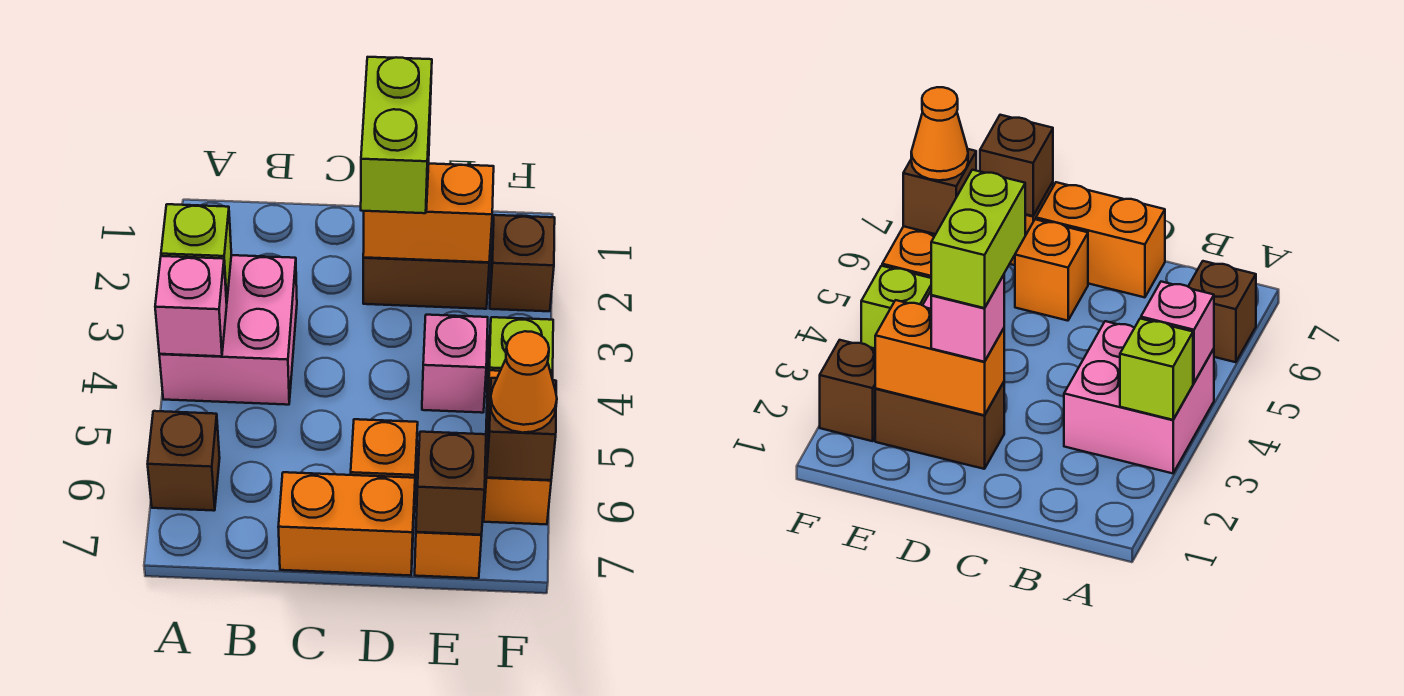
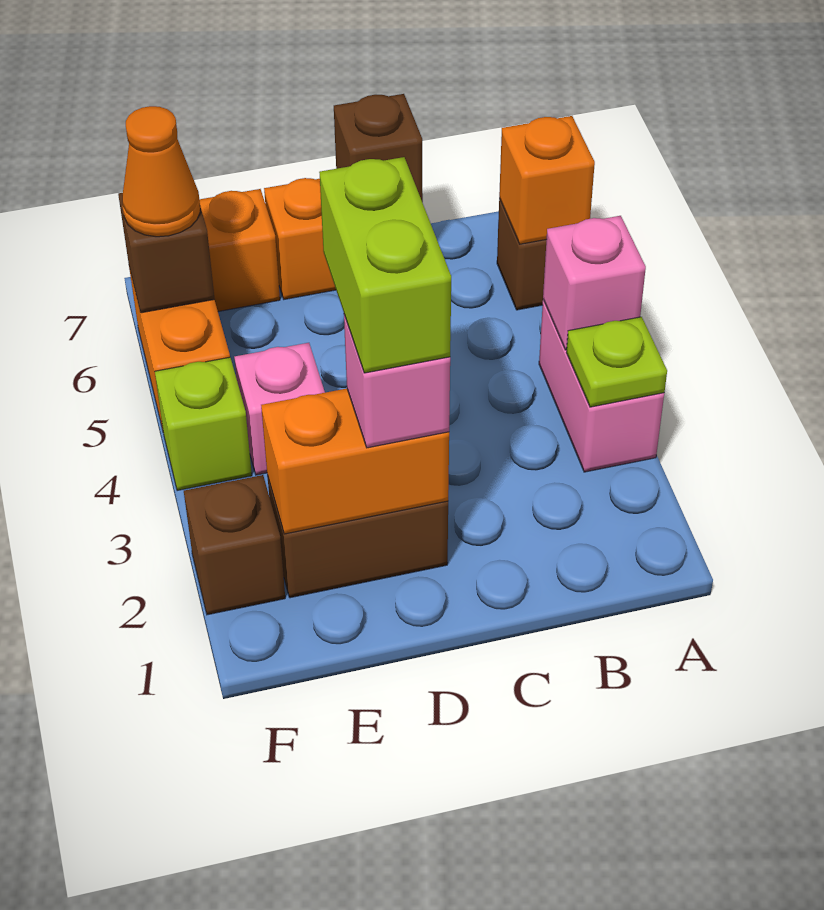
pink 2x2 brick [159,255,297,405] -> pink 1x2 brick [539,300,664,472]
lime 1x1 brick [161,204,231,303] -> lime 1x1 plate [566,317,667,407]
orange 1x1 brick [351,419,418,504] -> orange 1x1 brick moved to [499,116,595,244]
brown 1x1 brick [416,432,486,535] -> brown 1x1 brick moved to [334,94,423,203]

